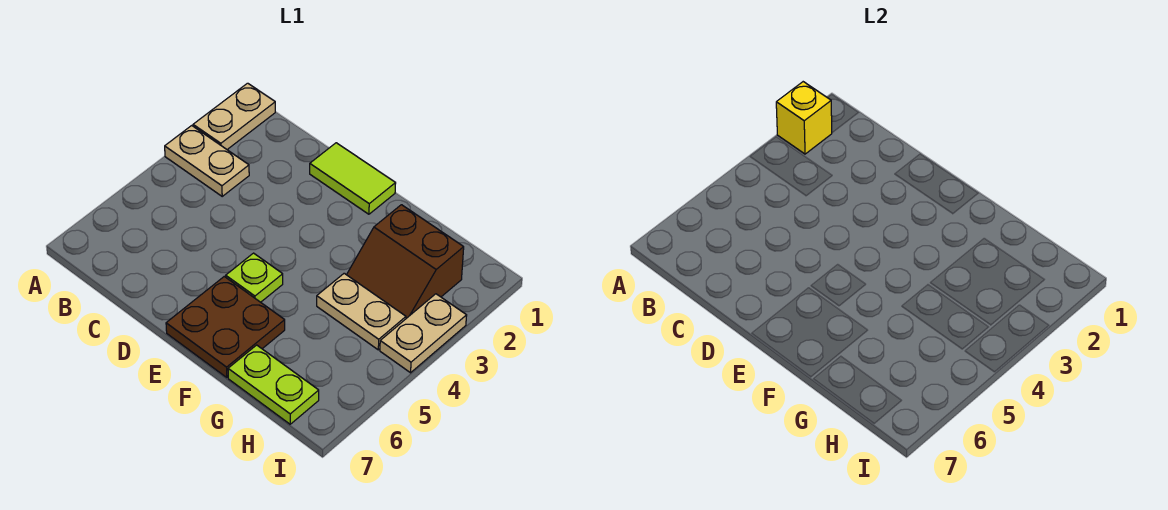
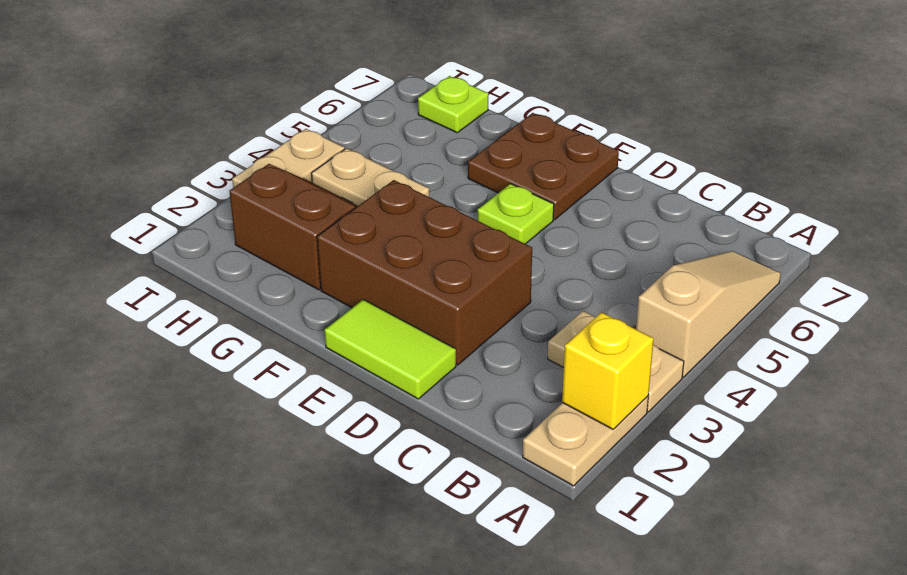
none -> tan 1x3 slope [636,251,781,377]
none -> brown 2x3 brick [317,180,532,365]
lime 1x2 plate [228,345,319,424] -> lime 1x1 plate [418,76,488,133]

